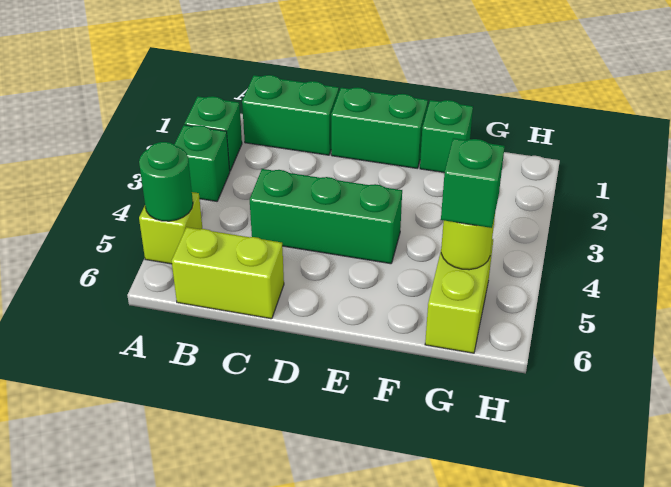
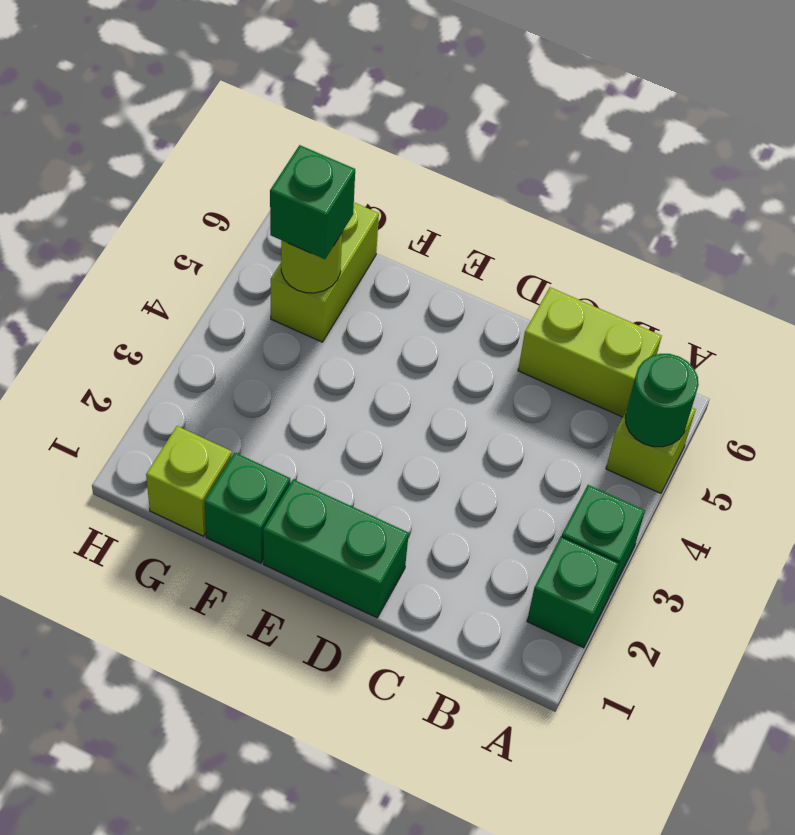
green 1x2 brick [242,75,339,155] -> none
green 1x3 brick [250,169,402,264] -> none
none -> lime 1x1 brick [146,426,232,536]

